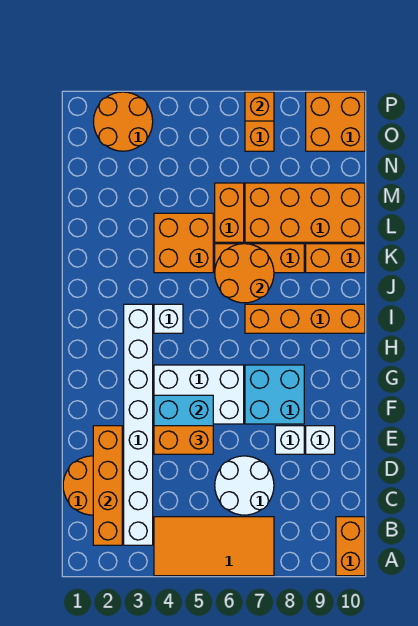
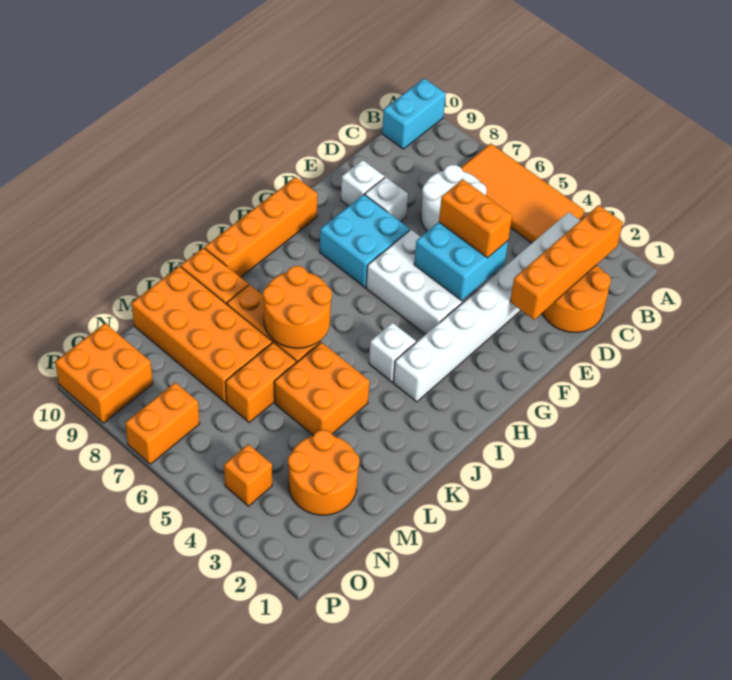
orange 1x2 brick [336,517,365,576] -> cyan 1x2 brick [382,78,446,149]
orange 1x4 brick [245,304,365,333] -> orange 1x4 brick turned to [205,177,317,277]
orange 2x2 round brick [93,92,153,151] -> orange 2x2 round brick moved to [288,430,359,515]
orange 1x1 brick [245,92,274,121] -> orange 1x1 brick moved to [224,444,272,506]

